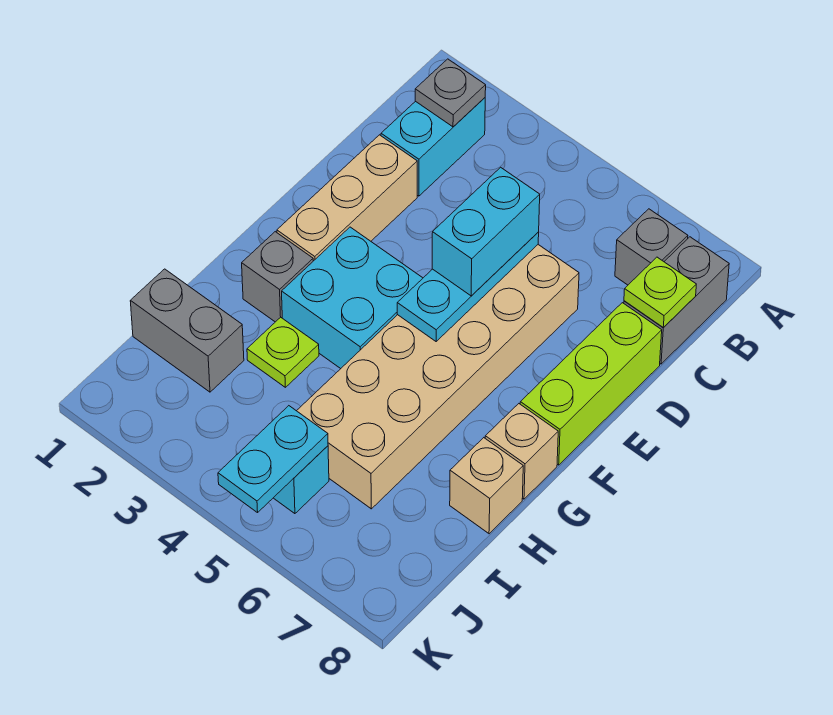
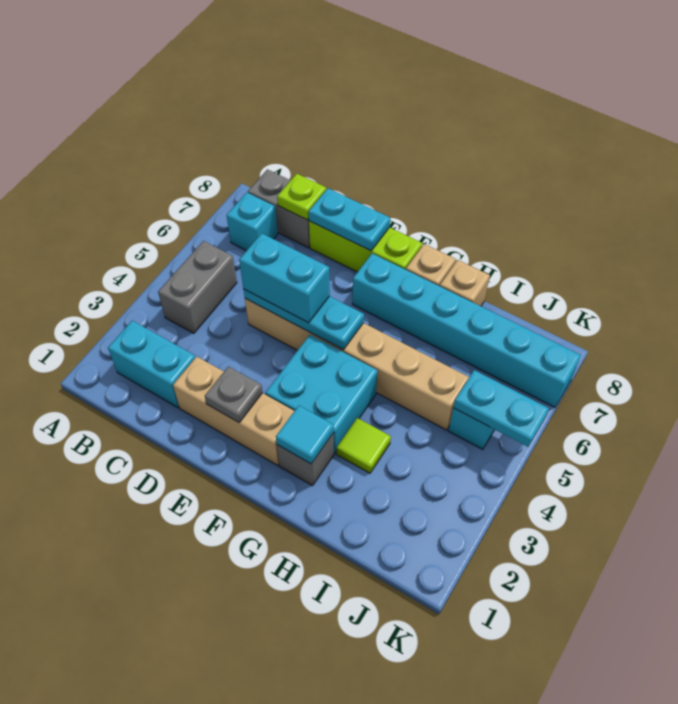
grey 1x1 plate [415,59,486,127] -> grey 1x1 plate moved to [205,366,262,422]
grey 1x1 brick [615,209,688,285] -> cyan 1x1 brick [227,193,278,251]
tan 2x6 brick [297,245,579,509] -> tan 1x6 brick [245,299,469,430]
none -> cyan 1x2 plate [309,188,390,251]
none -> cyan 1x6 brick [352,254,581,407]
none -> cyan 1x1 tile [276,406,334,464]
lime 1x1 plate [247,317,319,387] -> lime 1x1 tile [337,418,391,473]
grey 1x2 brick [130,269,244,392] -> grey 1x2 brick moved to [158,241,237,333]

